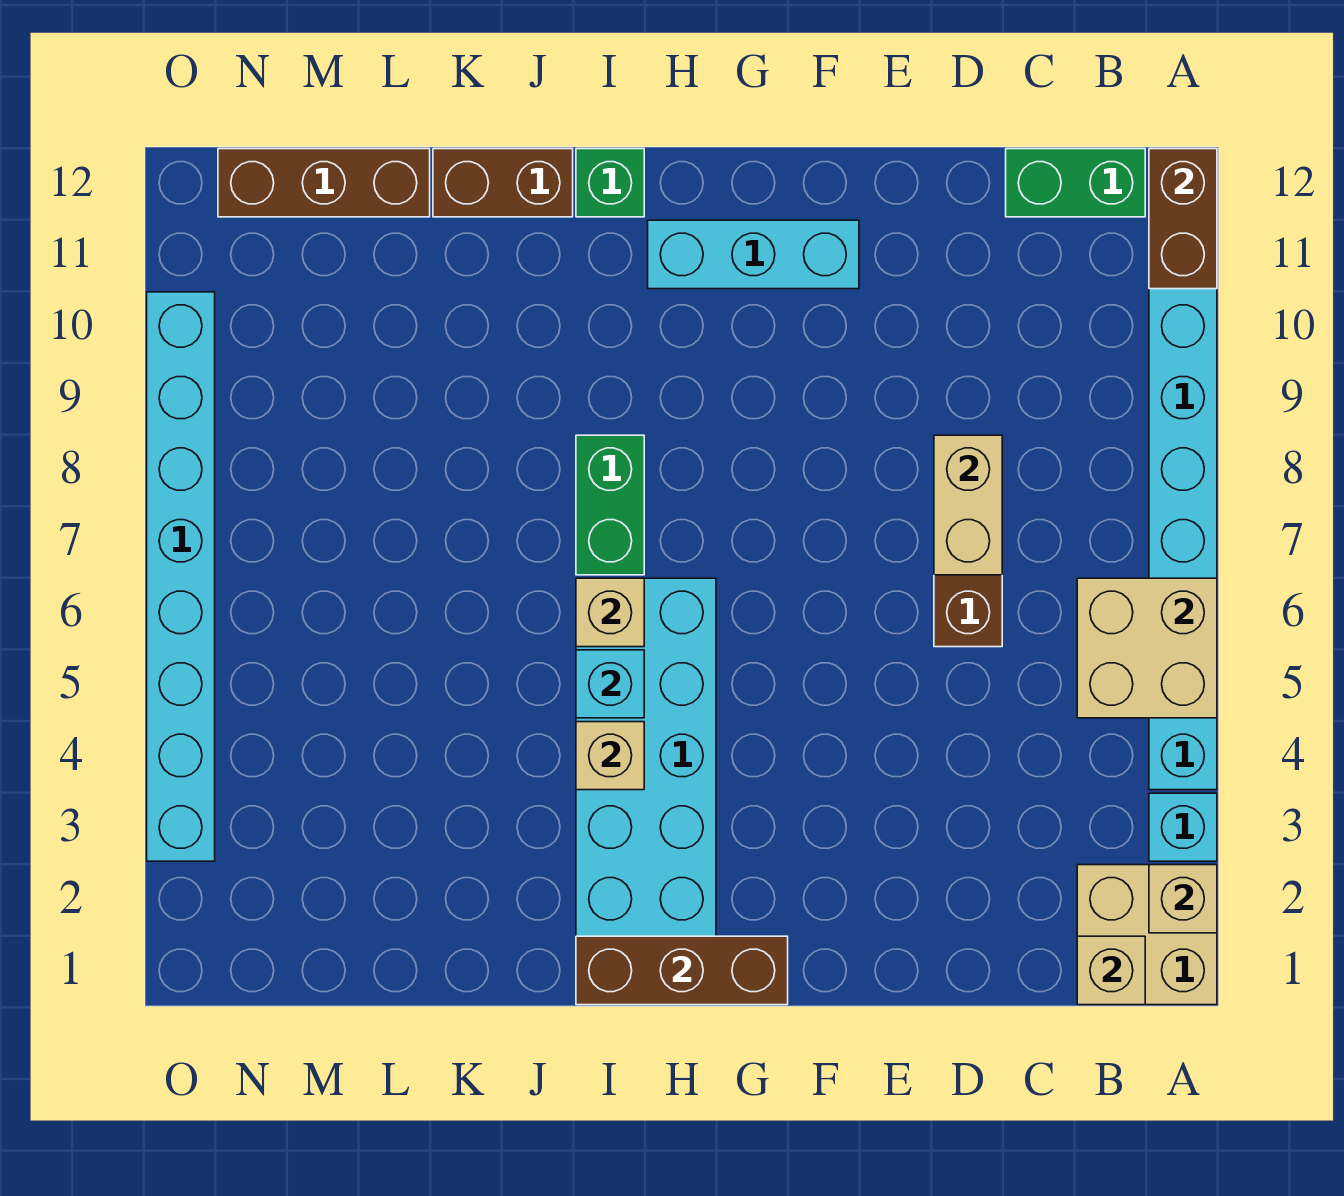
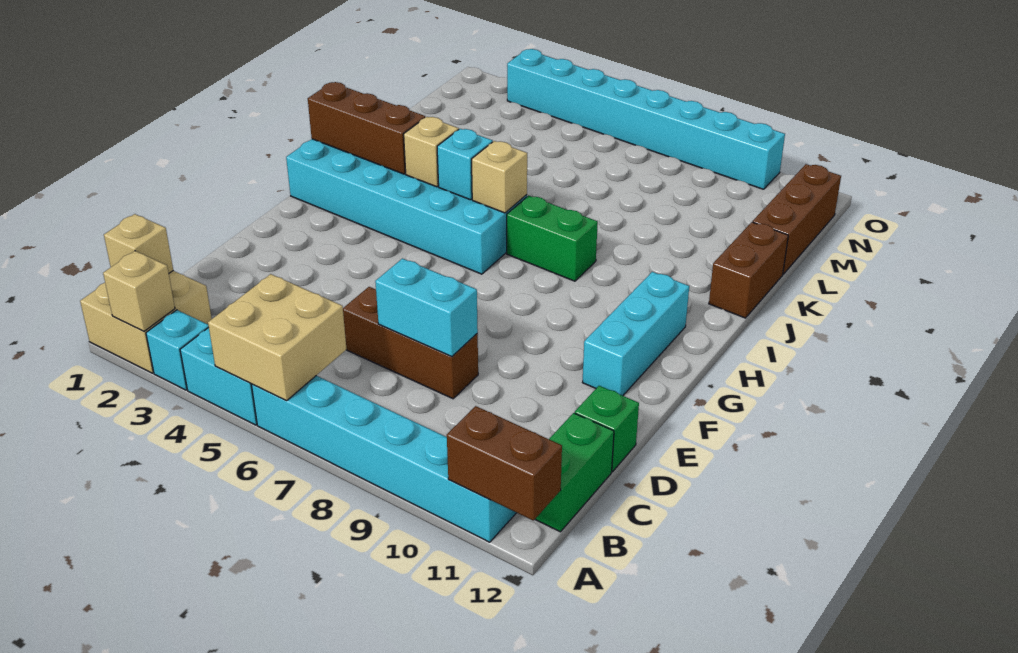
tan 1x2 brick [934,435,1002,575] -> cyan 1x2 brick [375,259,478,357]
brown 1x3 brick [576,936,788,1005] -> brown 1x3 brick turned to [308,82,425,174]
green 1x1 brick [576,149,644,217] -> green 1x1 brick moved to [575,386,639,472]

